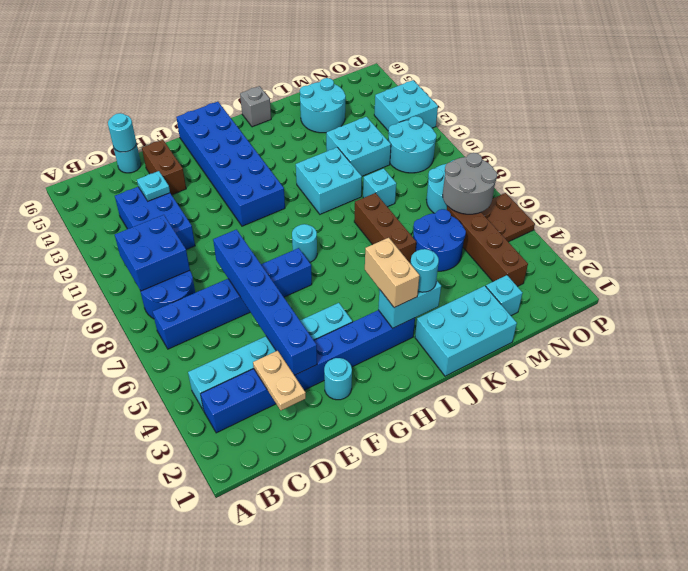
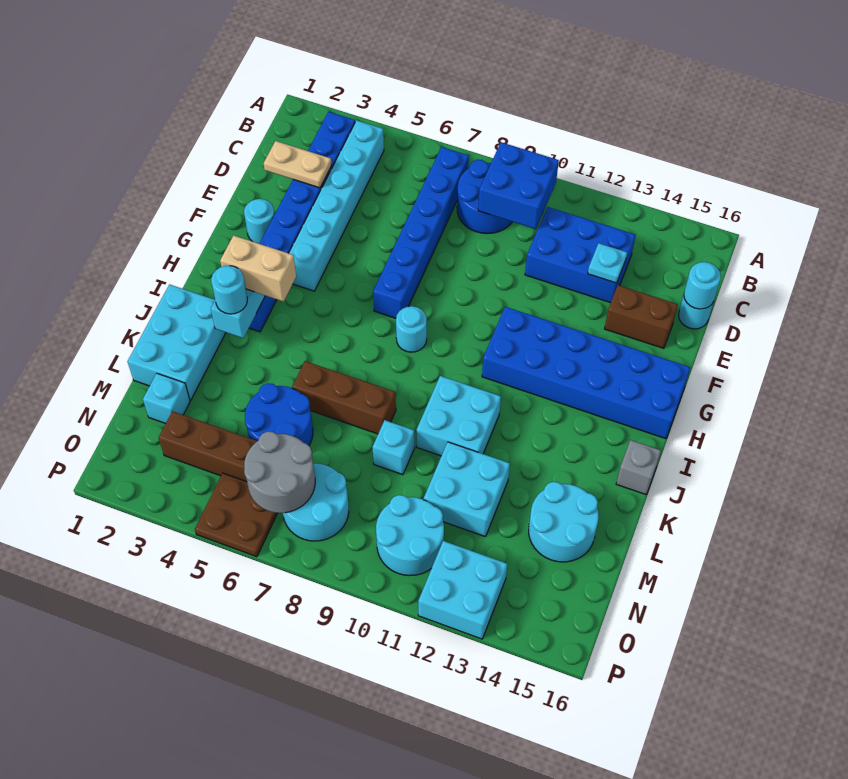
blue 1x6 brick [213,230,317,375] -> none

